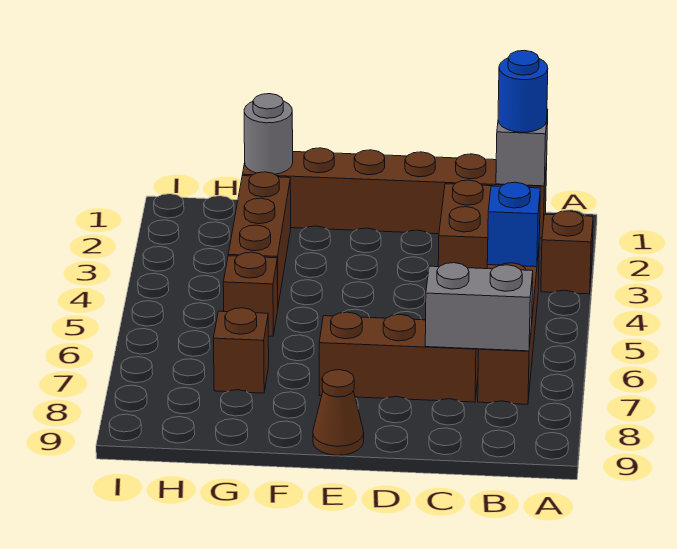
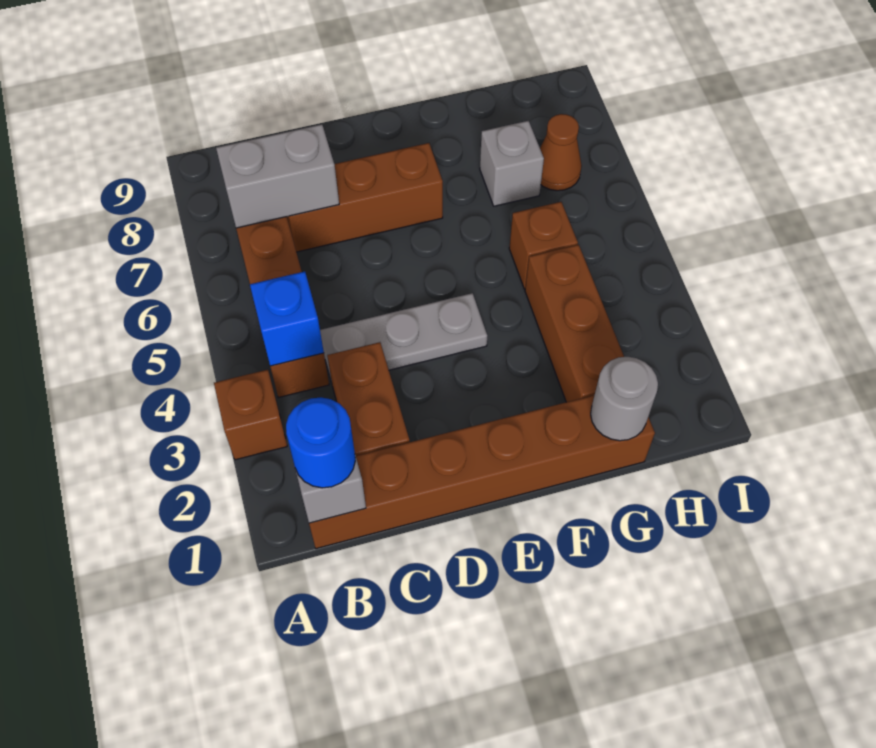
none -> grey 1x3 plate [320,293,487,383]
brown 1x1 cone [313,370,364,455] -> brown 1x1 cone moved to [540,114,582,191]
brown 1x1 brick [213,308,269,393] -> grey 1x1 brick [480,121,544,206]

